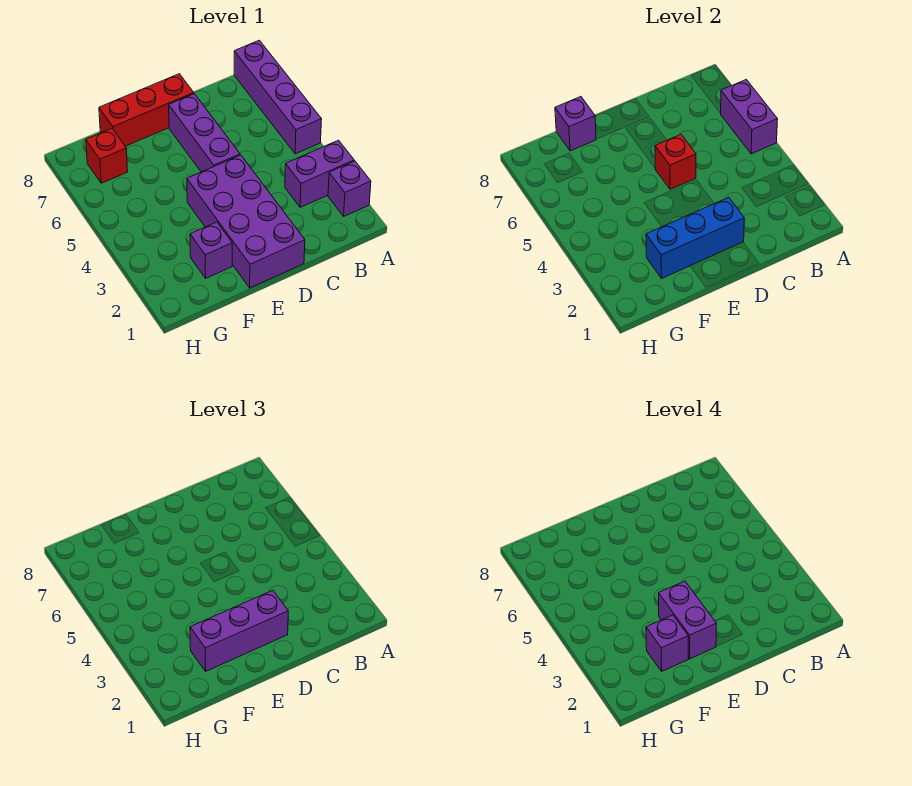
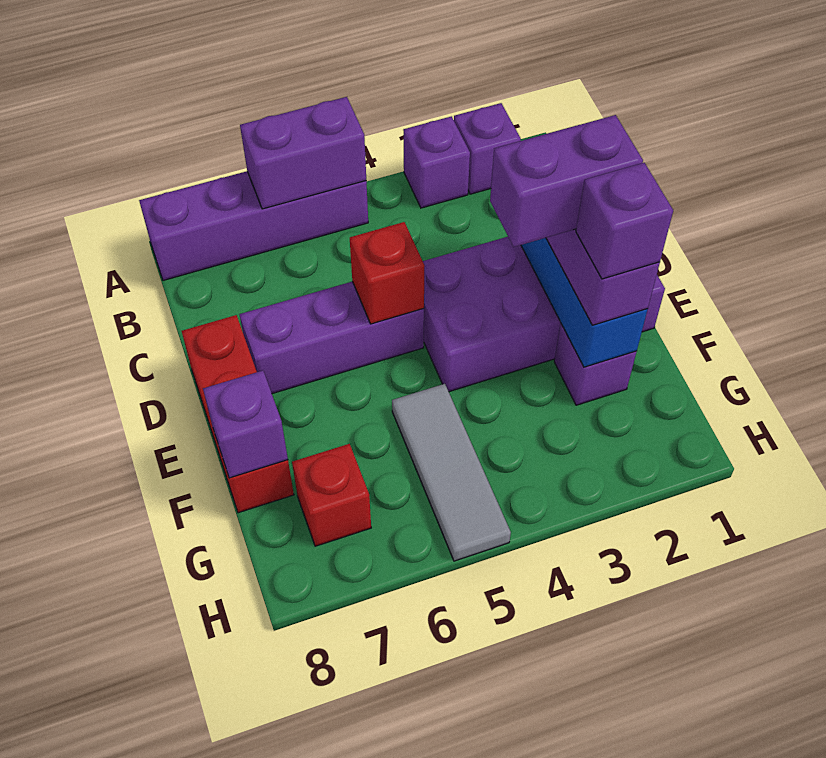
purple 1x2 brick [285,140,354,207] -> purple 1x1 brick [403,116,470,208]
none -> grey 1x3 tile [392,384,511,561]

